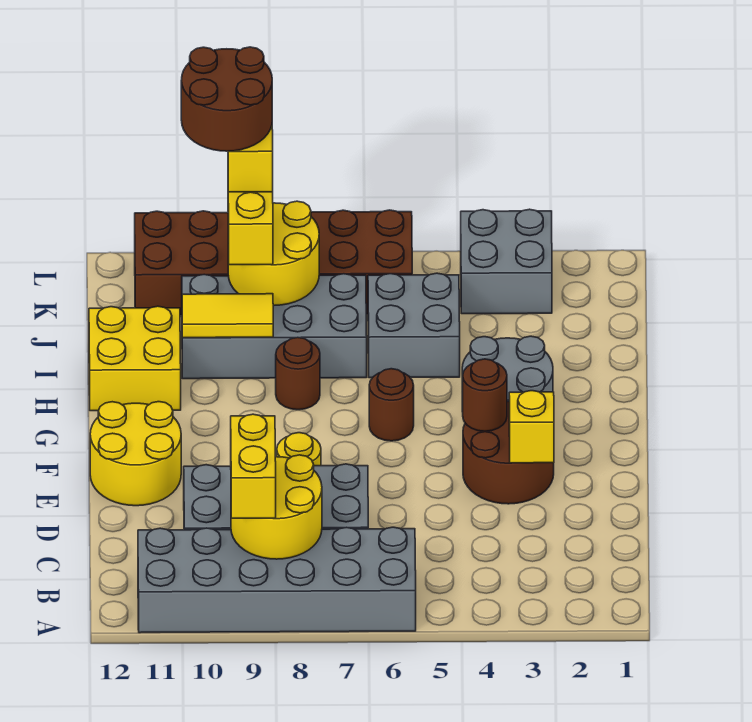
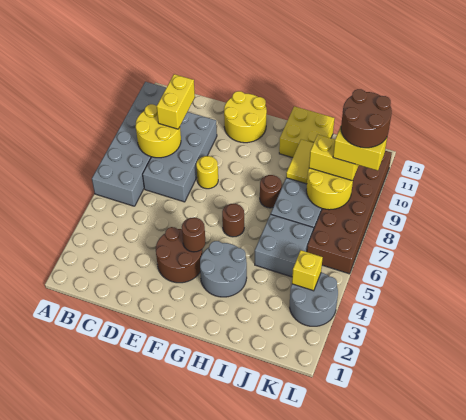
yellow 1x2 brick [231,414,276,518] -> yellow 1x2 brick turned to [157,74,195,129]
yellow 1x1 brick [509,391,554,463] -> yellow 1x1 brick moved to [292,250,323,291]
grey 2x2 brick [461,209,552,314] -> grey 2x2 round brick [290,272,338,326]

